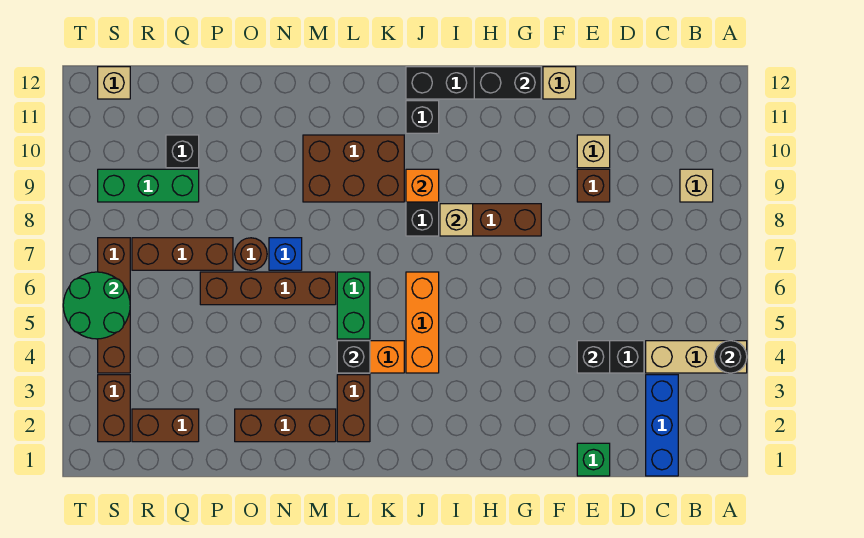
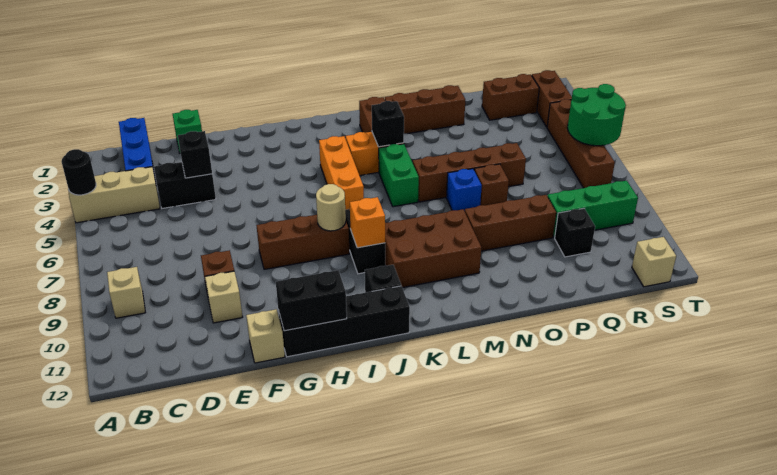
tan 1x1 brick [440,204,473,236] -> tan 1x1 round brick [316,184,346,231]
brown 1x1 round brick [235,238,267,270] -> brown 1x1 brick [474,164,509,205]
brown 1x3 brick [132,238,233,270] -> brown 1x3 brick moved to [465,195,556,251]

